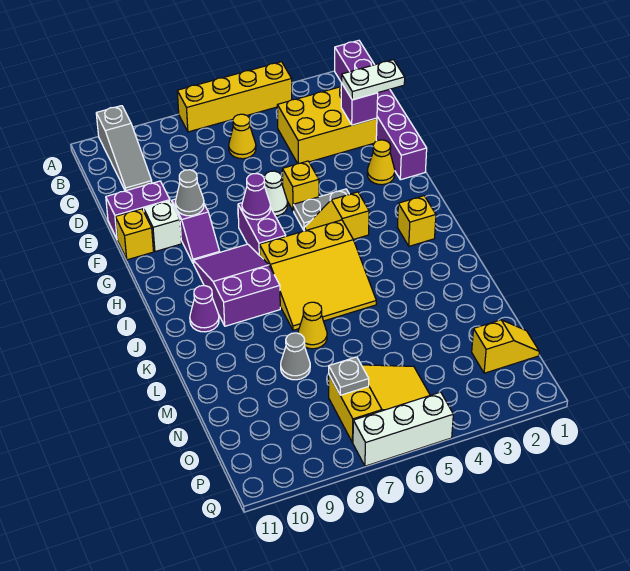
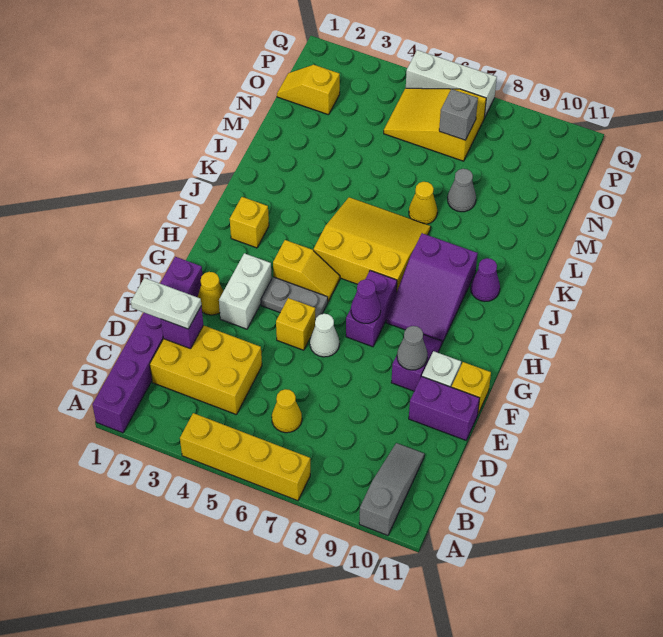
none -> white 1x2 brick [219,253,272,329]
grey 1x1 plate [329,357,369,395] -> grey 1x1 brick [439,89,478,140]

